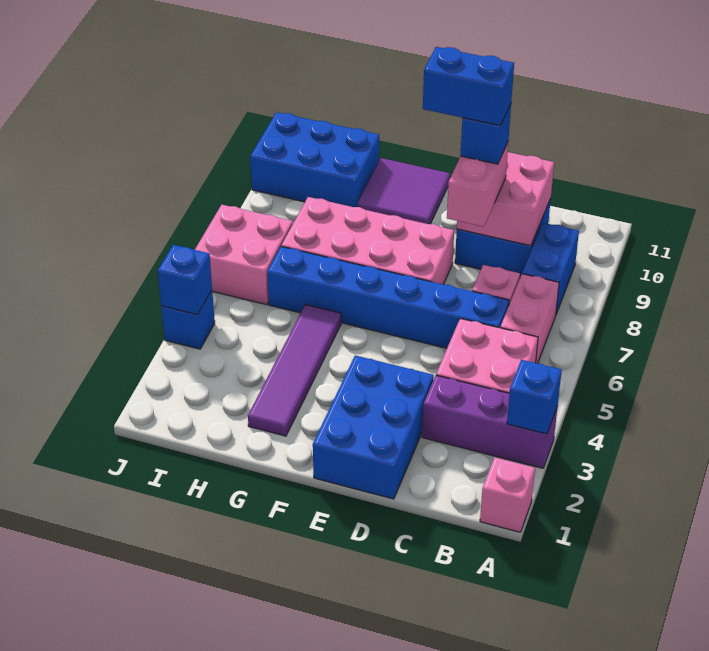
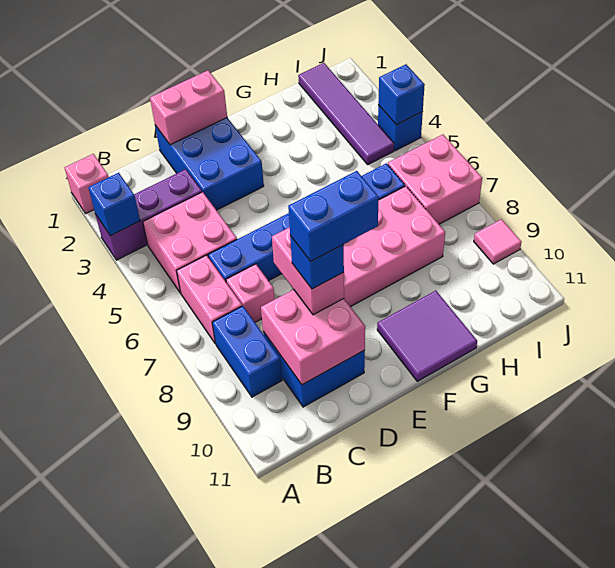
none -> pink 1x2 brick [150,70,227,145]
purple 1x4 tile [248,305,341,436] -> purple 1x4 tile moved to [298,63,394,164]
blue 2x3 brick [250,112,379,207] -> none
none -> pink 1x1 tile [474,219,521,264]

